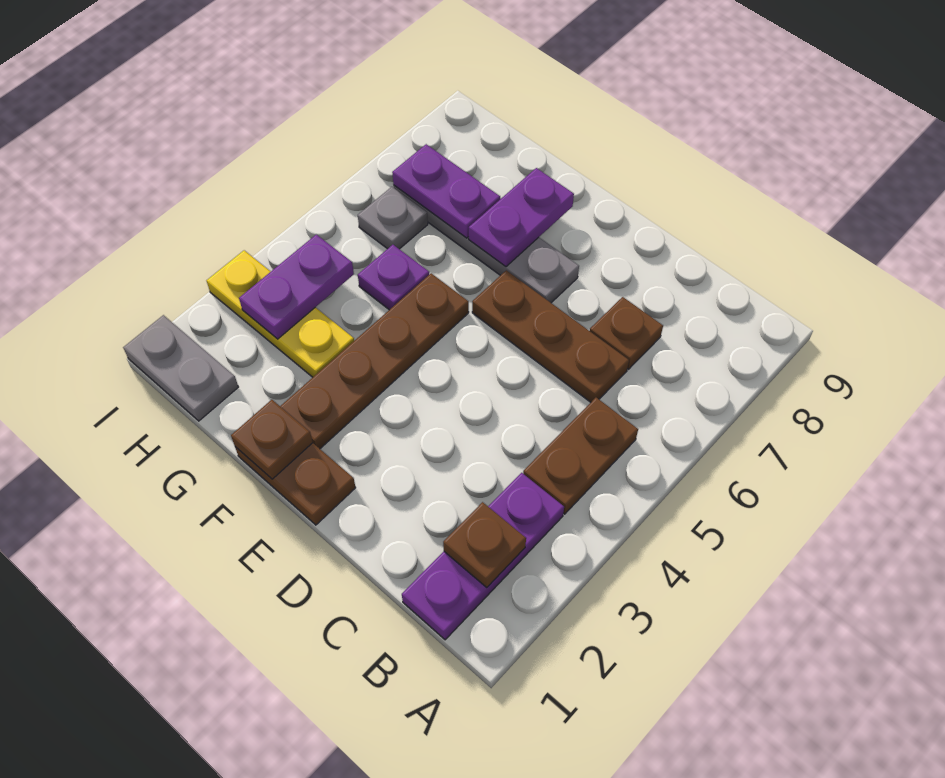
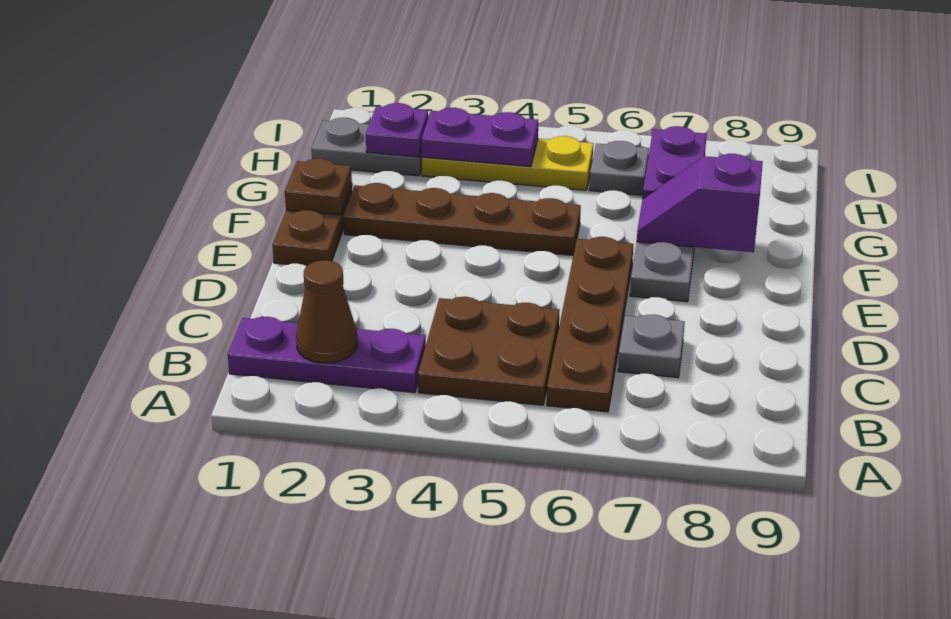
brown 1x1 plate [443,502,526,587] -> brown 1x1 cone [296,260,357,363]
brown 1x2 plate [523,398,638,514] -> brown 2x2 plate [418,297,560,405]
brown 1x3 plate [472,270,629,402] -> brown 1x4 plate [547,237,633,412]
brown 1x1 plate [590,297,663,369] -> grey 1x1 plate [618,314,685,378]
purple 1x2 plate [469,168,574,267] -> purple 1x2 slope [637,154,763,252]
yellow 1x3 plate [206,250,354,377] -> yellow 1x3 plate turned to [422,136,593,190]
purple 1x1 plate [358,245,429,310] -> purple 1x1 plate moved to [366,103,428,157]
grey 1x2 plate [123,315,238,421] -> grey 1x2 plate turned to [311,118,422,176]

